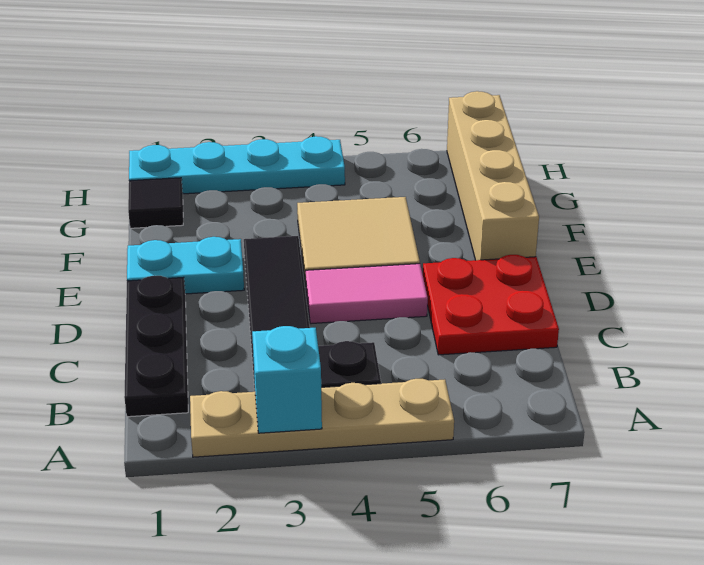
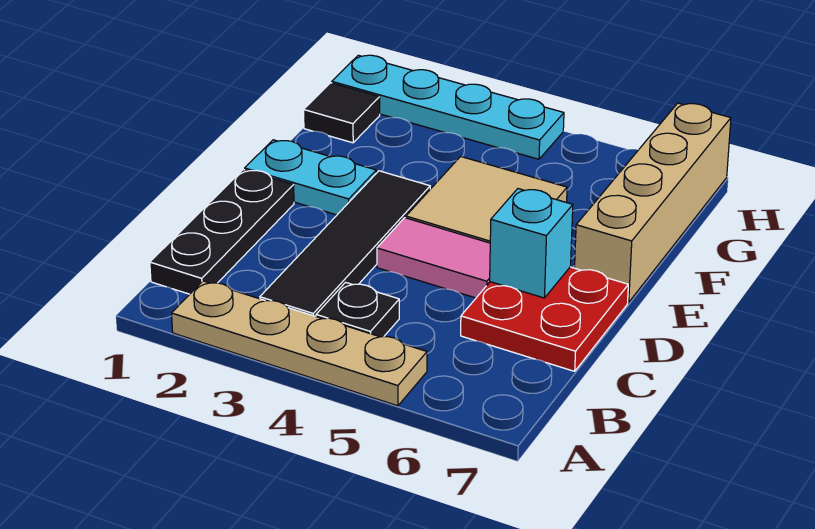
cyan 1x1 brick [252,326,322,433] -> cyan 1x1 brick moved to [490,189,573,298]

